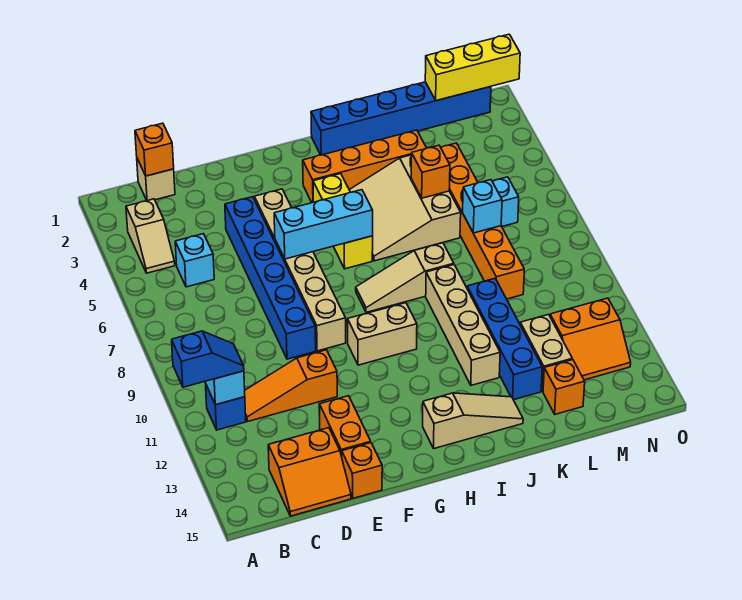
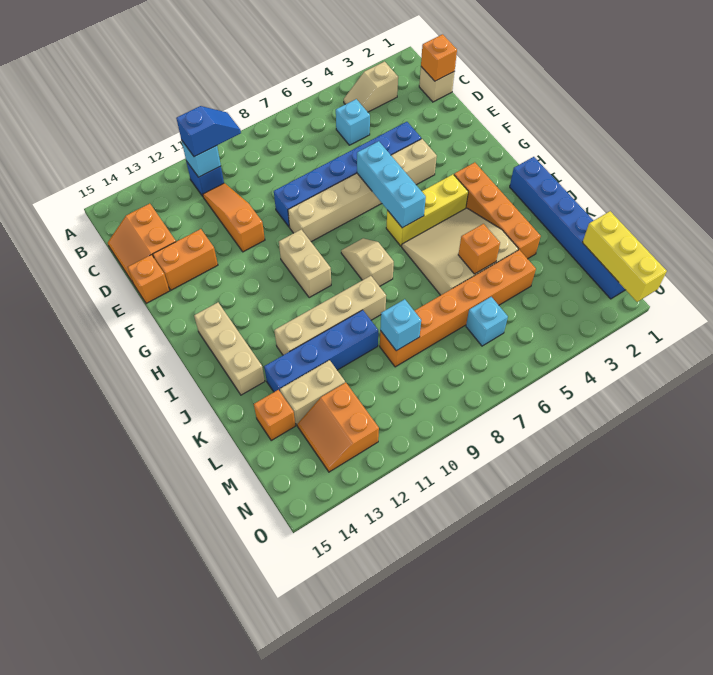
blue 1x2 slope [172,331,244,387] -> blue 1x2 slope turned to [176,106,241,157]
tan 1x3 slope [356,243,454,312] -> tan 1x2 slope [341,238,394,286]
tan 1x3 slope [423,393,523,449] -> tan 1x3 brick [194,303,265,395]
cyan 1x1 brick [463,180,502,233] -> cyan 1x1 brick moved to [380,299,421,351]

